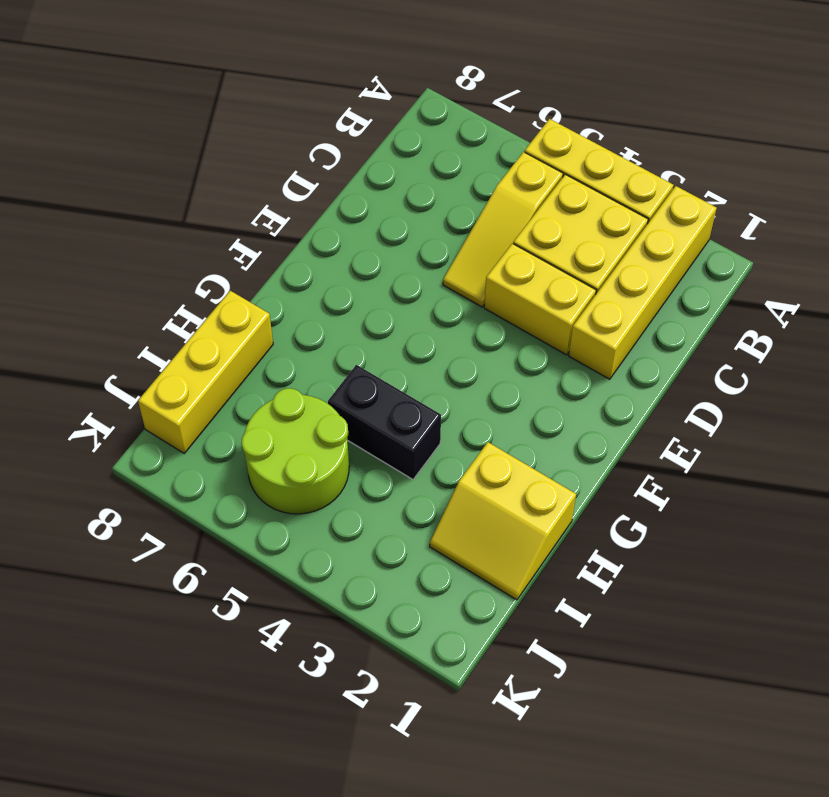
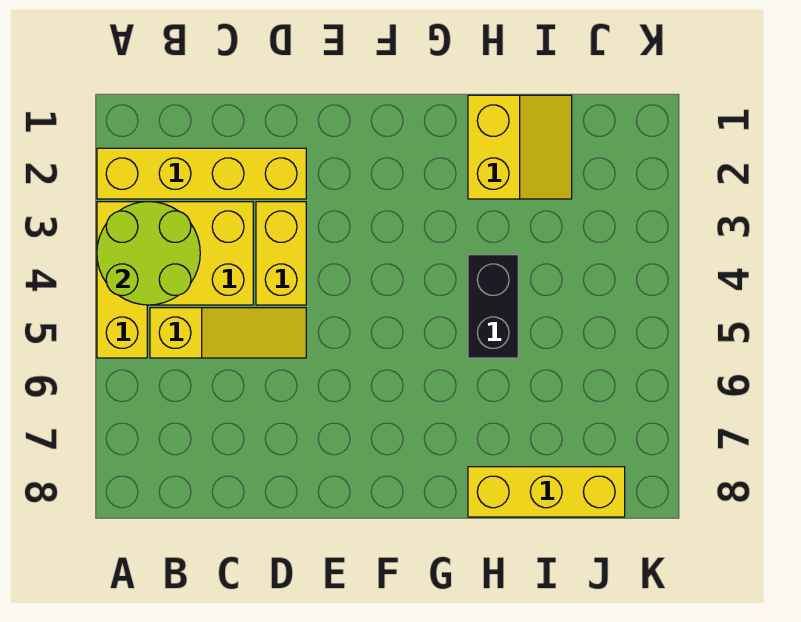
lime 2x2 round brick [242,388,349,514] -> lime 2x2 round brick moved to [97,202,200,305]

